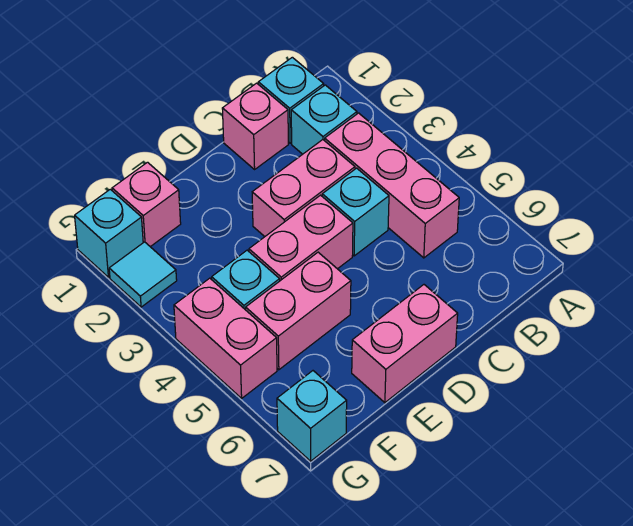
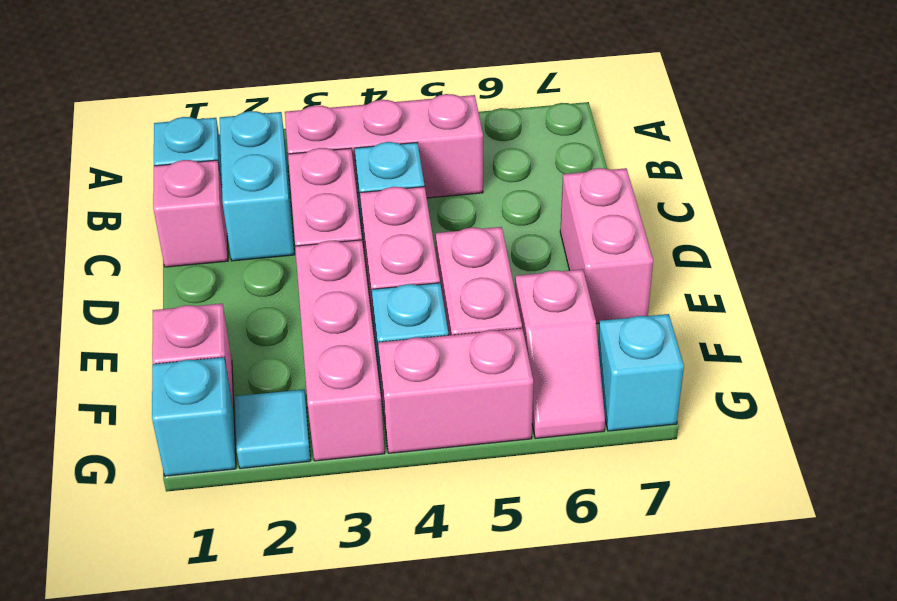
cyan 1x1 brick [291,85,357,154] -> cyan 1x2 brick [220,111,295,261]
none -> pink 1x3 brick [295,240,385,461]
none -> pink 1x2 slope [515,269,605,439]

